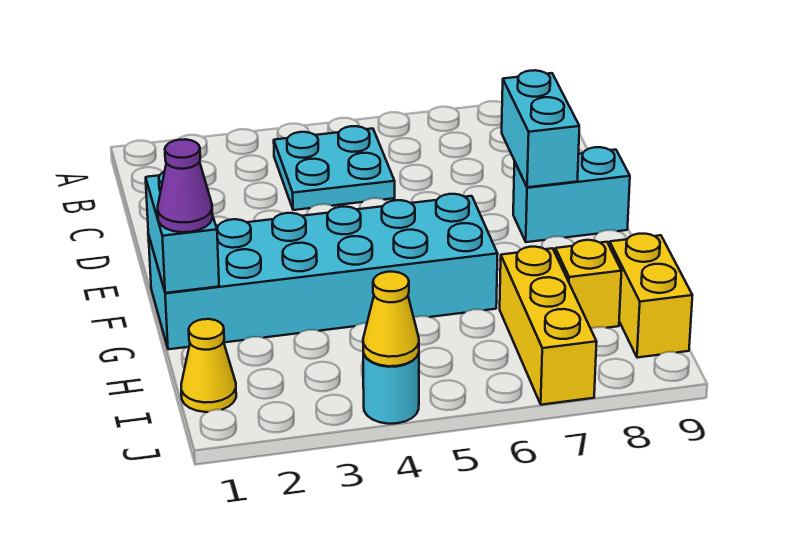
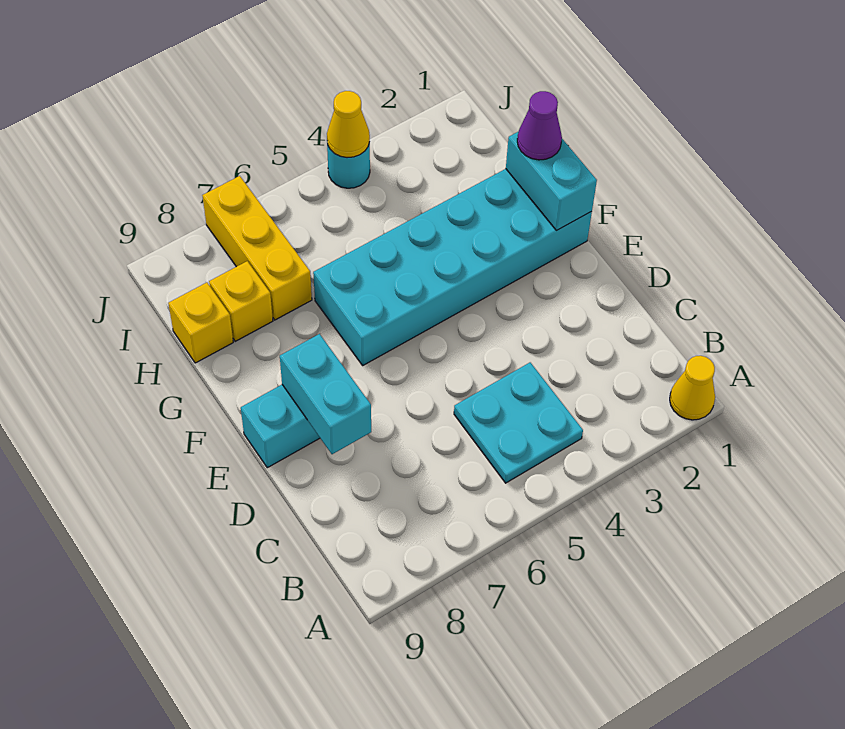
yellow 1x2 brick [610,234,692,358] -> yellow 1x1 brick [168,283,233,363]
yellow 1x1 cone [181,319,236,412] -> yellow 1x1 cone moved to [670,356,715,420]

